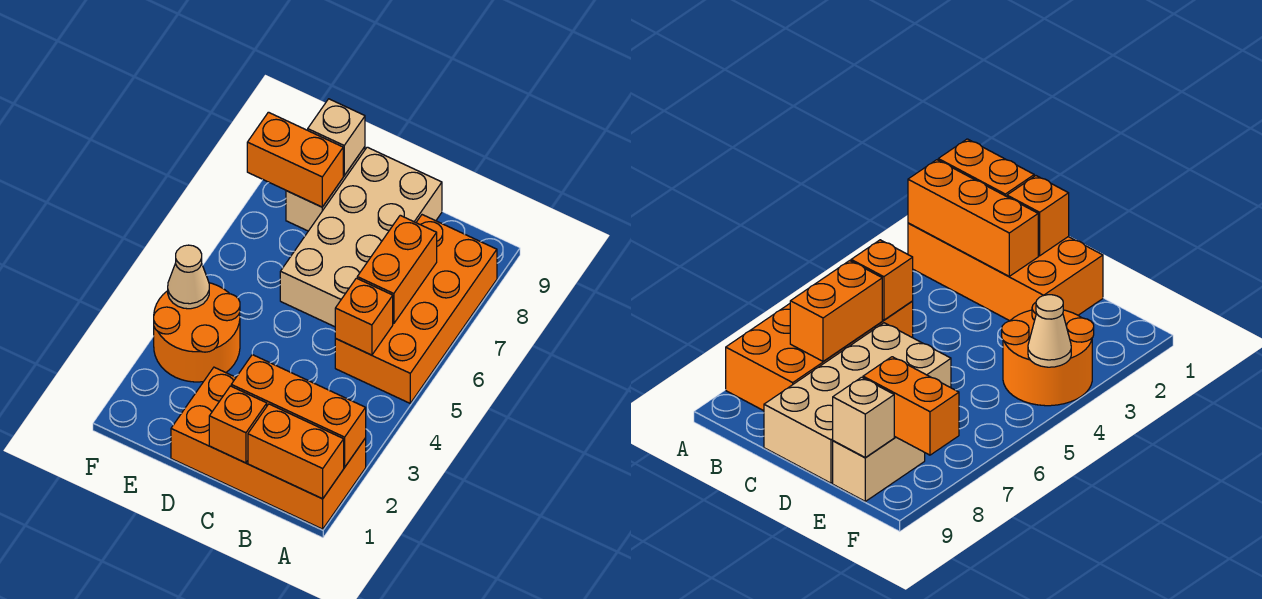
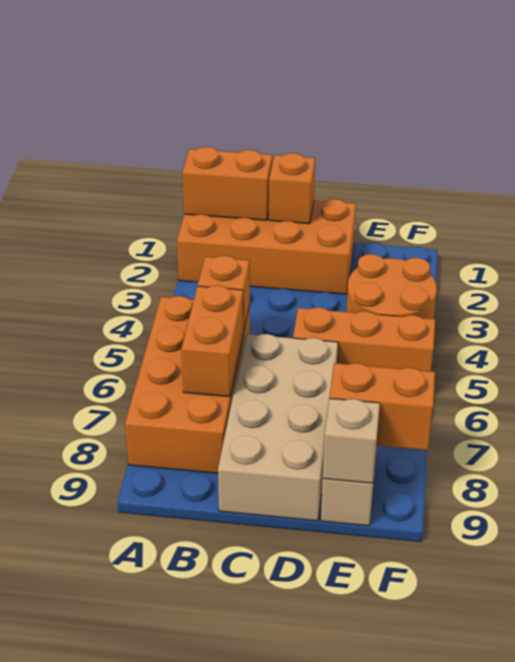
orange 1x3 brick [231,355,366,467] -> orange 1x3 brick moved to [293,307,435,371]
tan 1x1 cone [168,245,209,309] -> none

